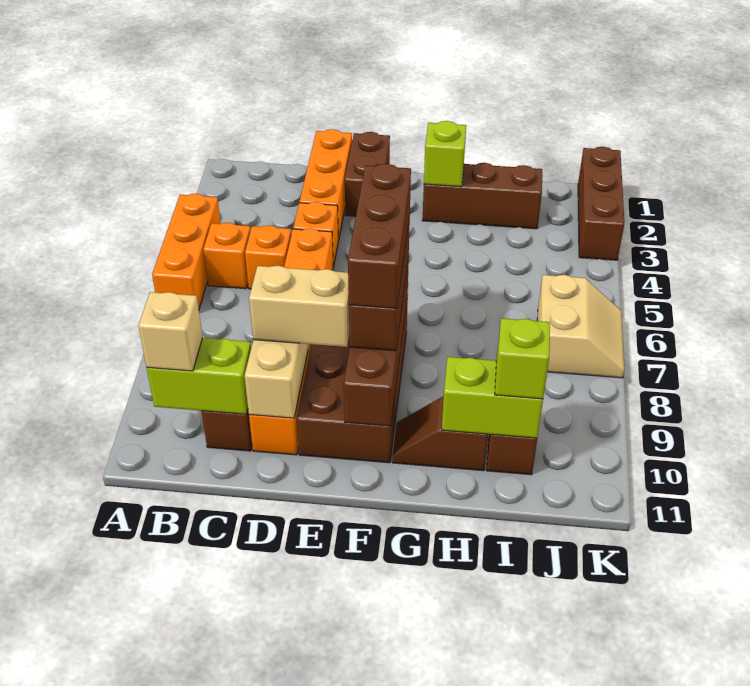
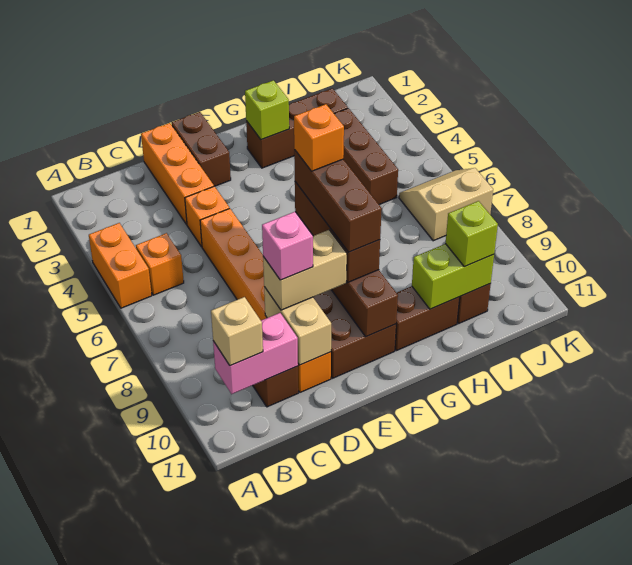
orange 1x3 brick [152,194,221,309] -> orange 1x2 brick [89,223,152,308]
lime 1x2 brick [147,338,251,414] -> pink 1x2 brick [213,313,298,394]
orange 1x1 brick [245,225,291,289] -> orange 1x1 brick moved to [294,104,344,171]
none -> pink 1x1 brick [262,212,313,280]
brown 1x2 slope [392,396,488,471] -> brown 1x2 brick [395,286,460,351]
tan 2x2 slope [537,275,624,378] -> tan 2x2 slope turned to [399,168,493,241]
brown 1x3 brick [578,147,624,260] -> brown 1x3 brick moved to [334,108,398,205]

